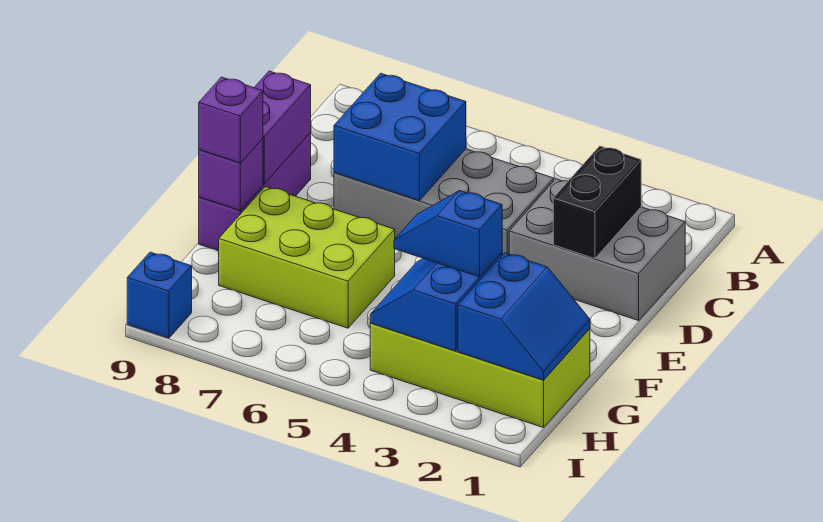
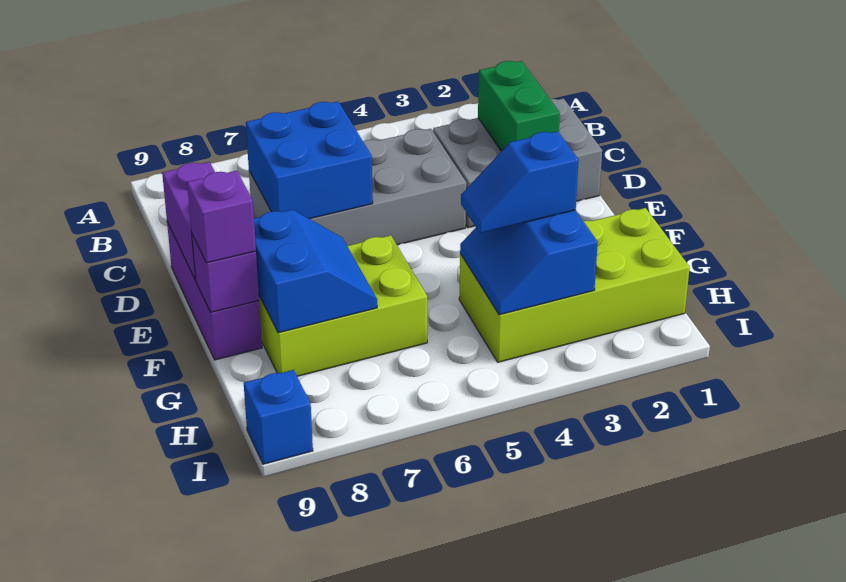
black 1x2 brick [553,146,641,259] -> green 1x2 brick [478,61,560,151]
blue 2x2 slope [458,253,590,380] -> blue 2x2 slope moved to [254,210,377,333]

